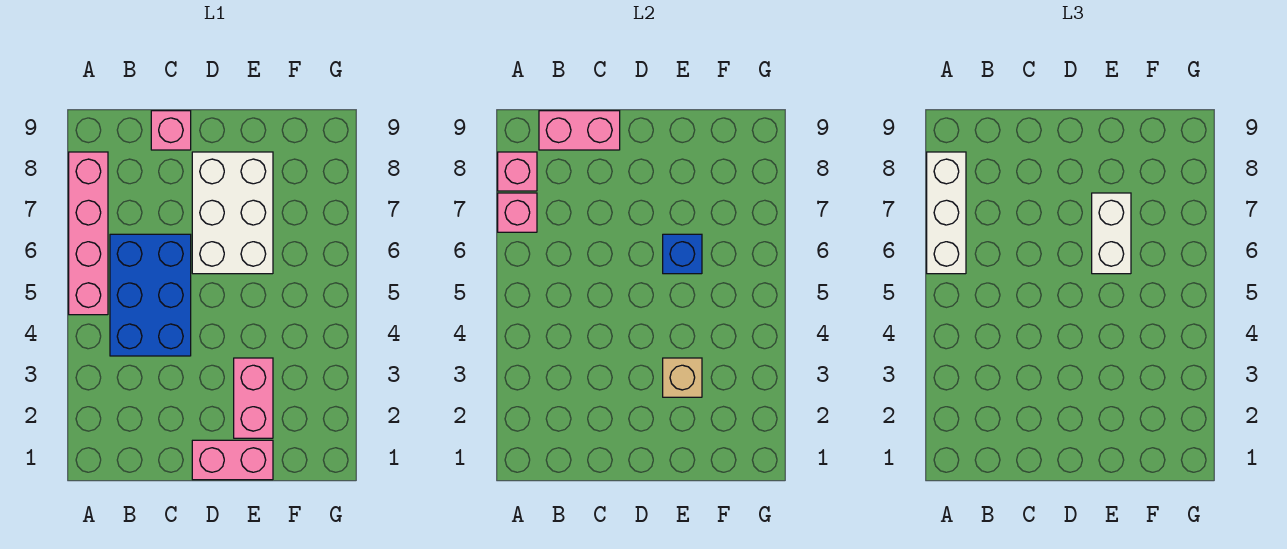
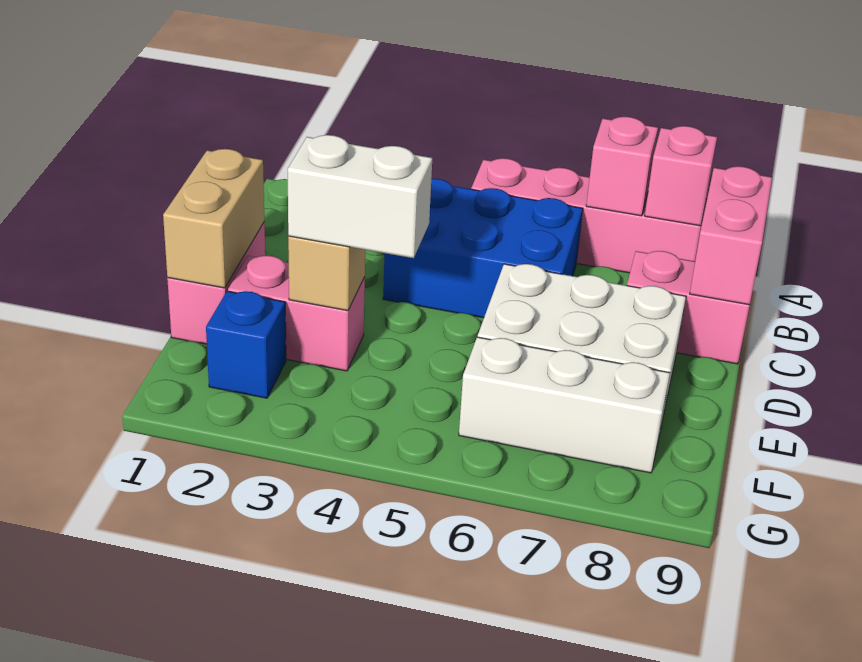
white 1x3 brick [927,152,966,274] -> white 1x3 brick moved to [459,337,670,473]
pink 1x1 brick [151,111,191,150] -> pink 1x2 brick [627,251,750,364]
none -> tan 1x2 brick [163,149,264,288]
blue 1x1 brick [663,234,702,274] -> blue 1x1 brick moved to [206,291,286,398]
white 1x2 brick [1092,193,1131,274] -> white 1x2 brick moved to [288,135,432,258]

